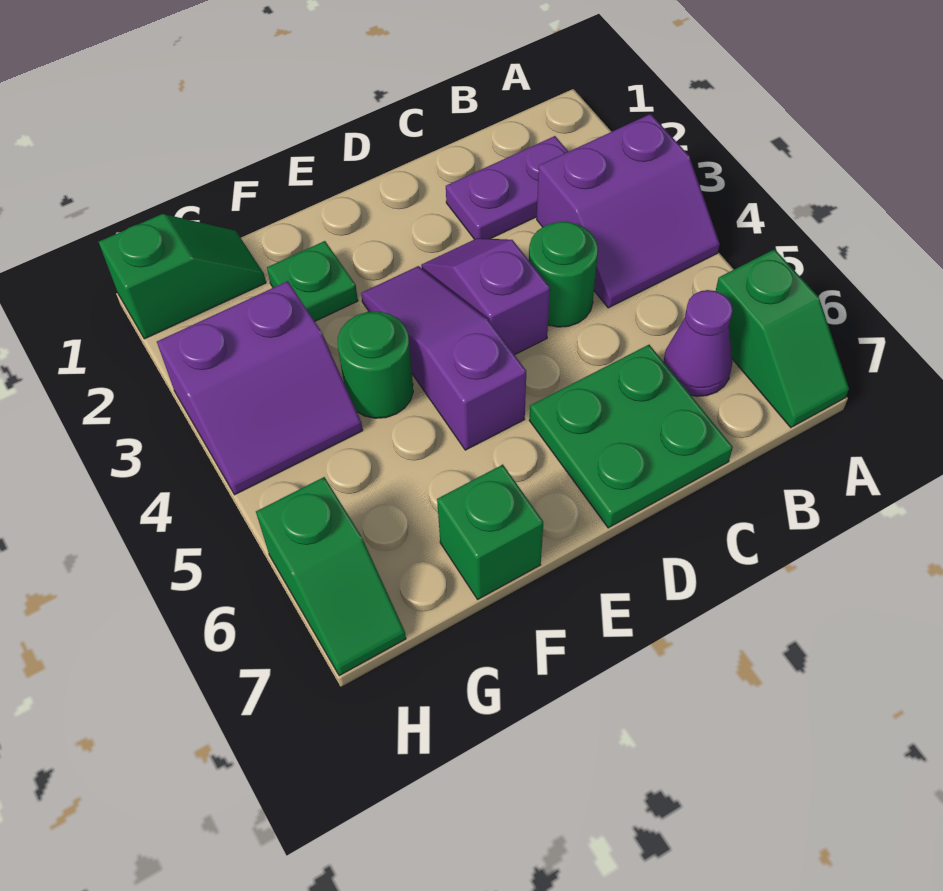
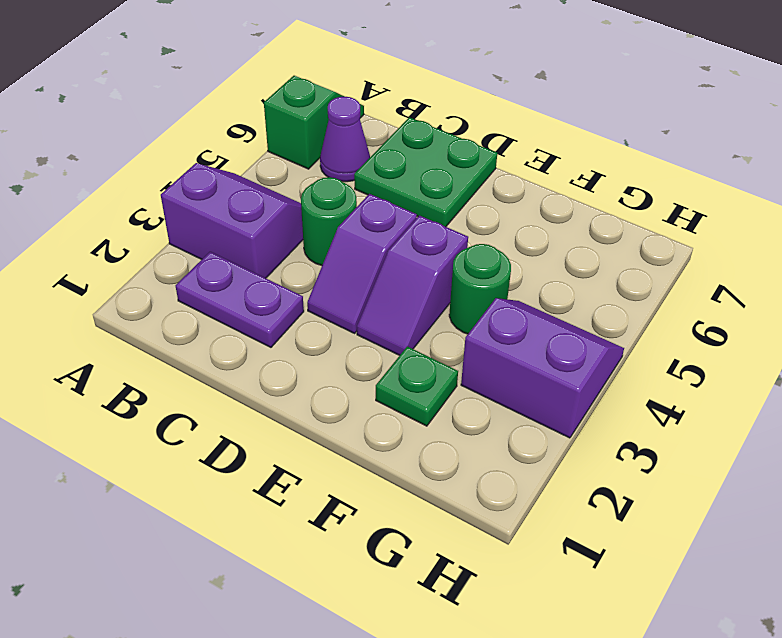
purple 1x3 slope [361,266,526,450] -> purple 1x2 slope [357,215,468,355]
green 1x1 brick [437,465,544,599] -> none
green 1x2 slope [99,214,266,339] -> none
green 1x2 slope [256,477,406,676] -> none

